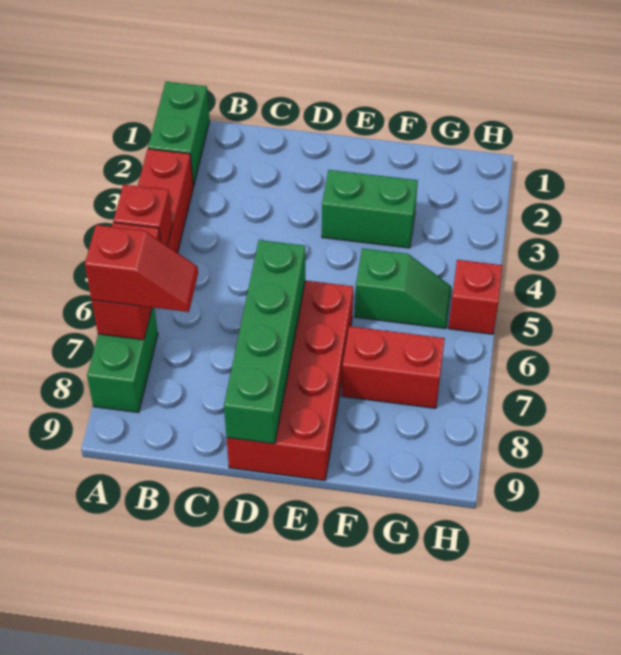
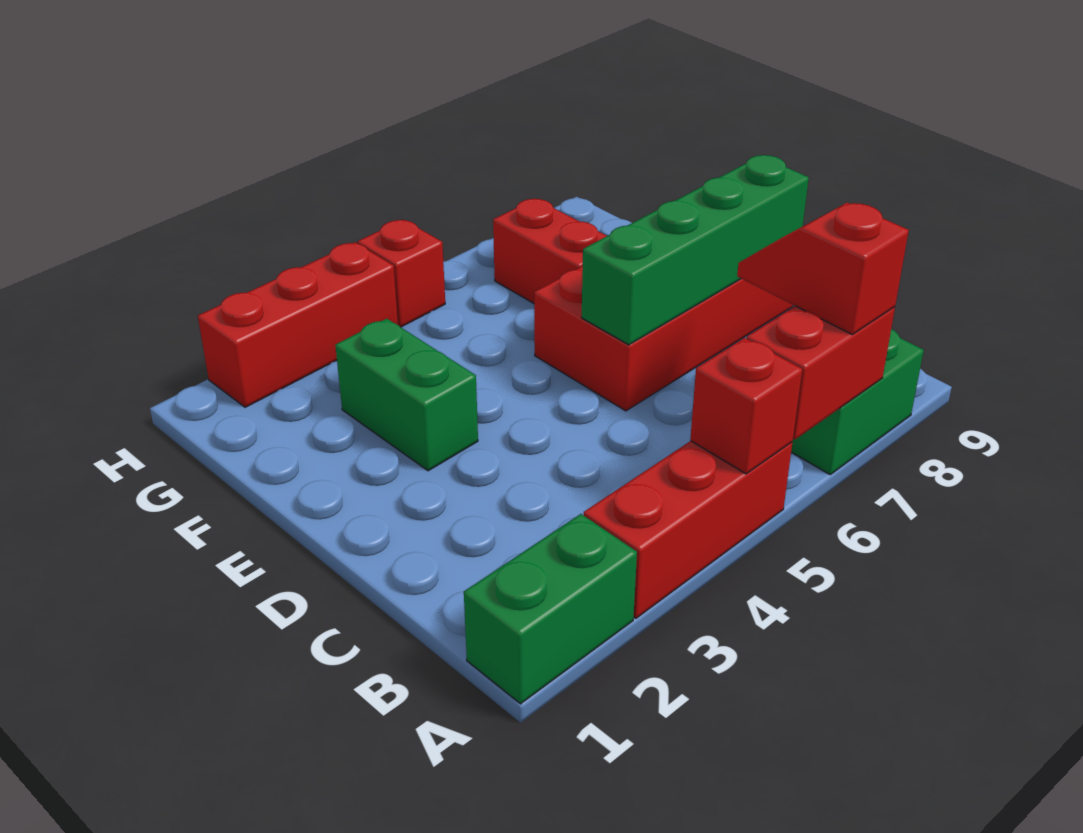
green 1x2 slope [355,248,451,329] -> none
none -> red 1x3 brick [198,242,398,407]

